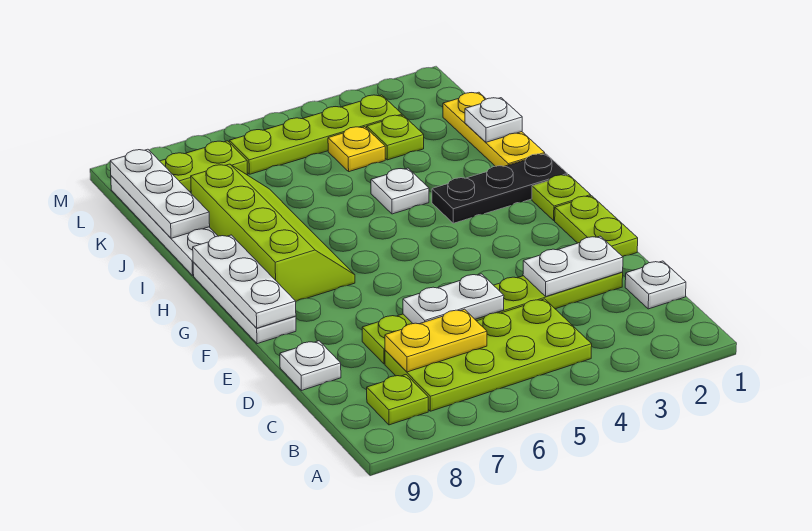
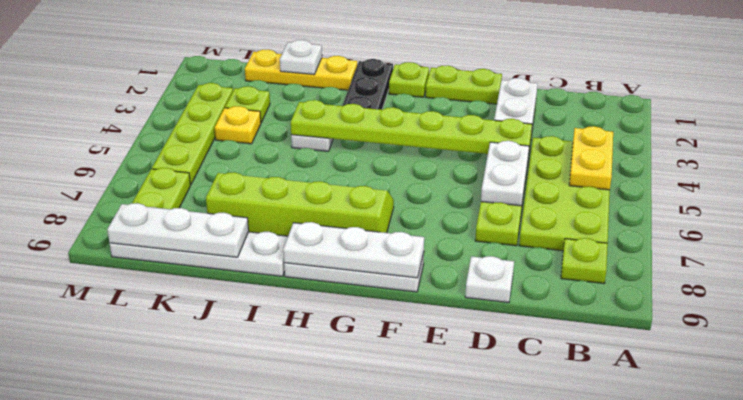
white 1x1 plate [625,261,686,309] -> none
yellow 1x2 plate [385,309,487,372] -> yellow 1x2 plate moved to [569,126,613,190]
none -> lime 1x6 plate [291,100,532,154]

